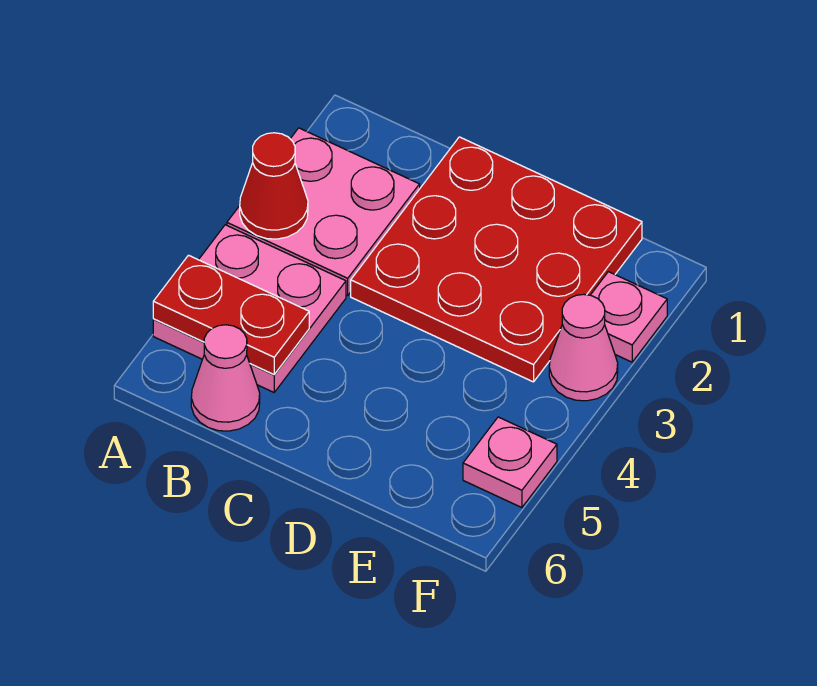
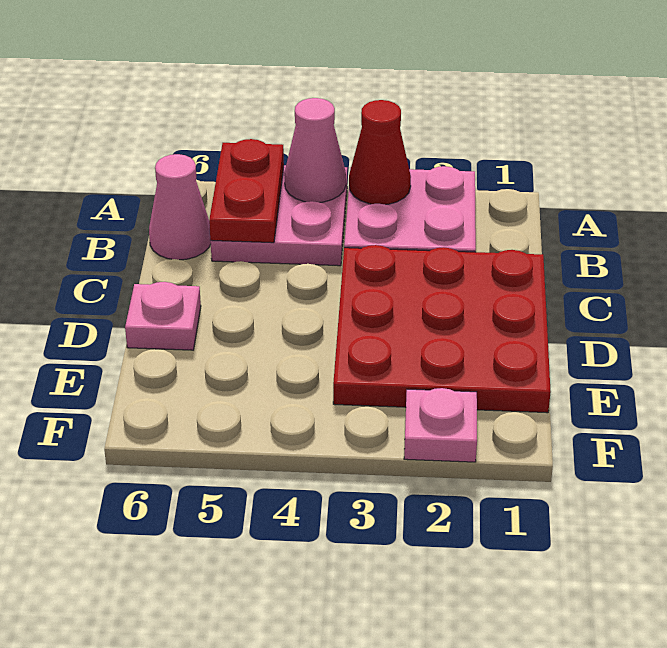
pink 1x1 cone [549,294,618,401] -> pink 1x1 cone moved to [284,98,346,202]
pink 1x1 plate [463,417,557,508] -> pink 1x1 plate moved to [125,282,201,350]

